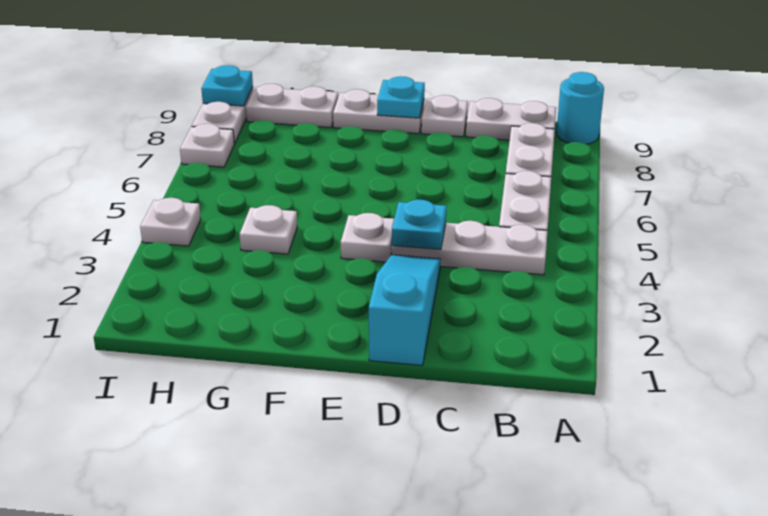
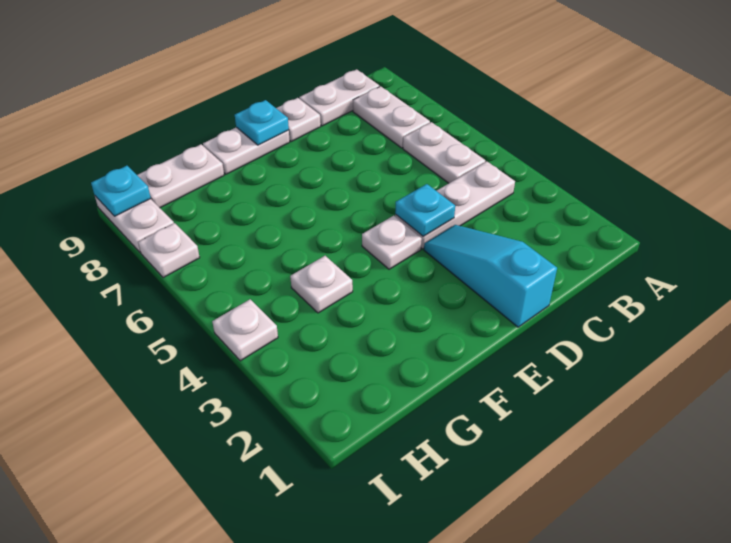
cyan 1x1 round brick [556,72,604,144] -> none

